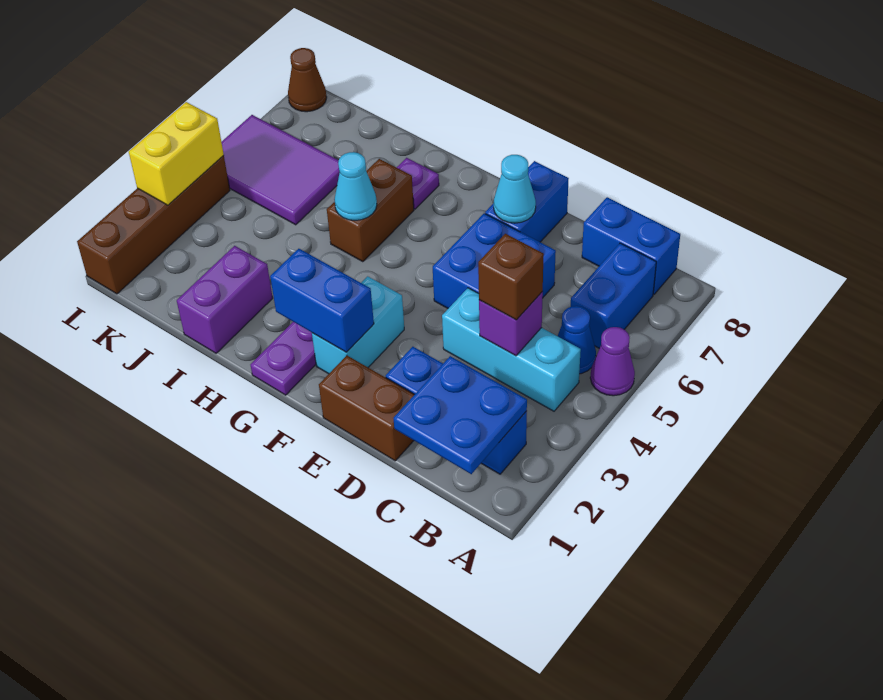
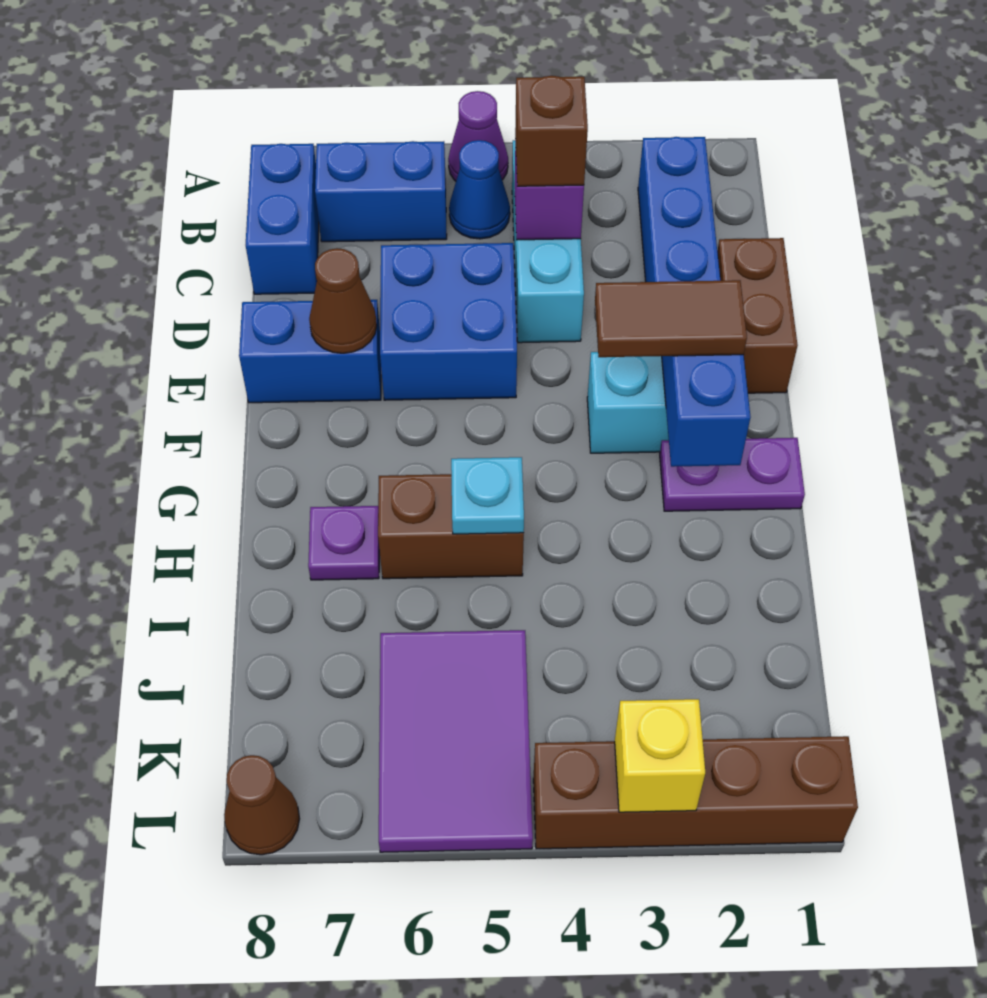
blue 2x2 plate [393,356,527,474] -> none
cyan 1x1 cone [494,155,536,223] -> brown 1x1 cone [309,248,377,353]
none -> brown 1x2 tile [595,280,747,357]
cyan 1x1 cone [334,152,377,221] -> cyan 1x1 plate [451,457,524,534]
purple 1x2 brick [177,246,273,353] -> none
yellow 1x2 brick [129,102,224,205] -> yellow 1x1 brick [615,699,705,812]

